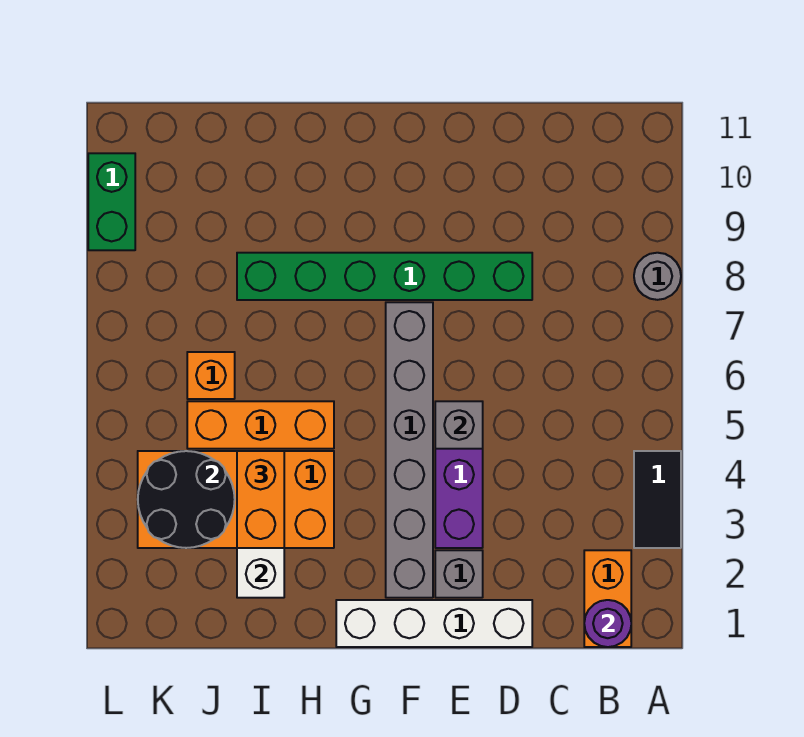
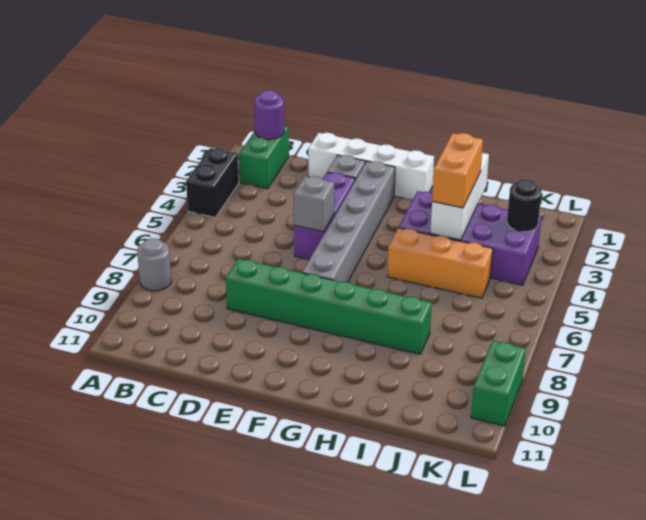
black 1x2 tile [634,451,681,548] -> black 1x2 brick [186,148,239,217]
orange 1x2 brick [584,550,631,647] -> green 1x2 brick [239,126,289,189]
orange 2x4 brick [138,451,334,548] -> purple 2x4 brick [399,191,541,285]
black 2x2 round brick [138,451,235,548] -> black 1x1 round brick [507,179,542,232]
orange 1x1 brick [187,352,235,399] -> none

